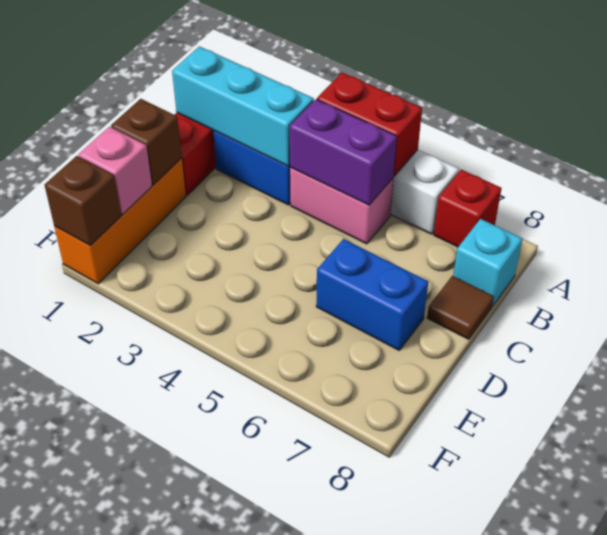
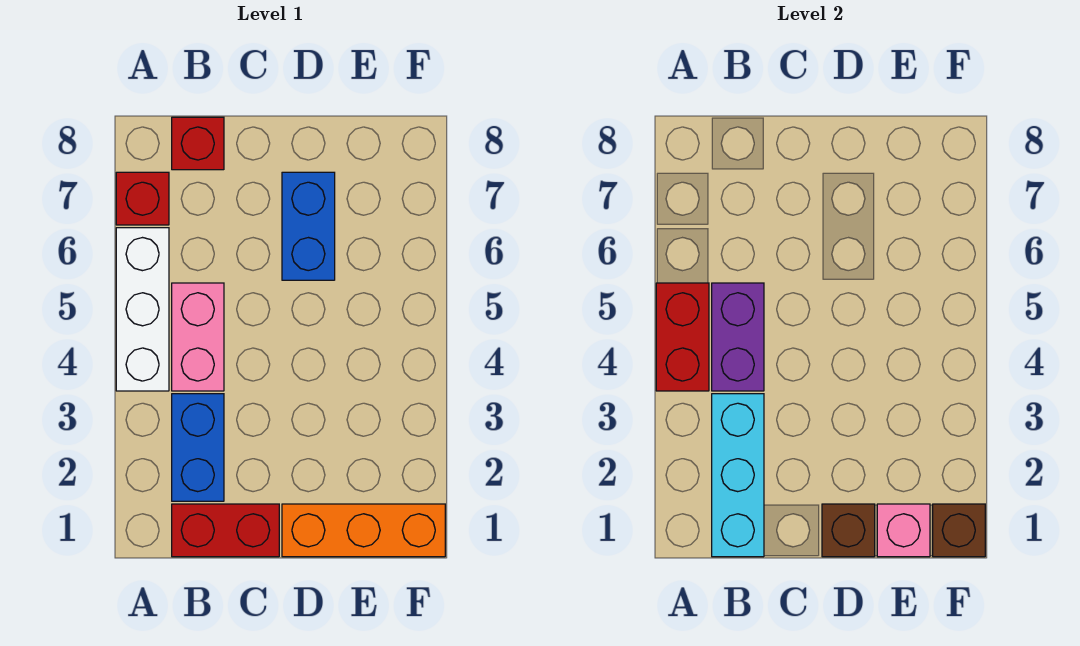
cyan 1x1 brick [453,219,522,306] -> red 1x1 brick [172,117,224,170]
brown 1x1 tile [427,276,494,339] -> none

